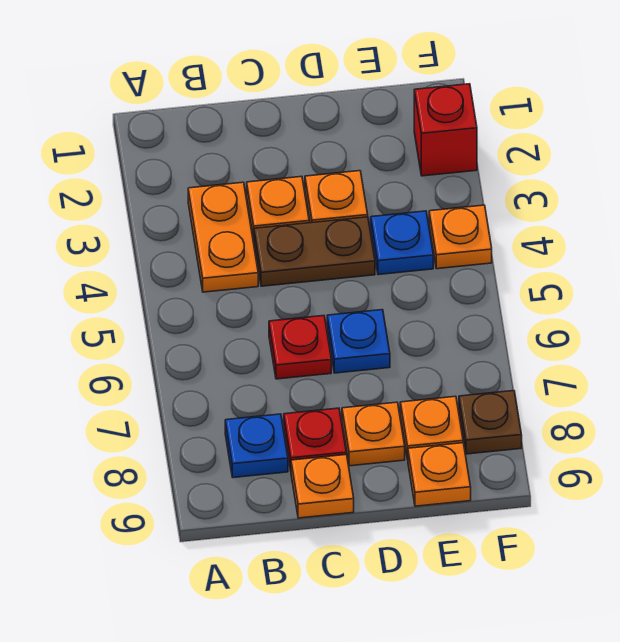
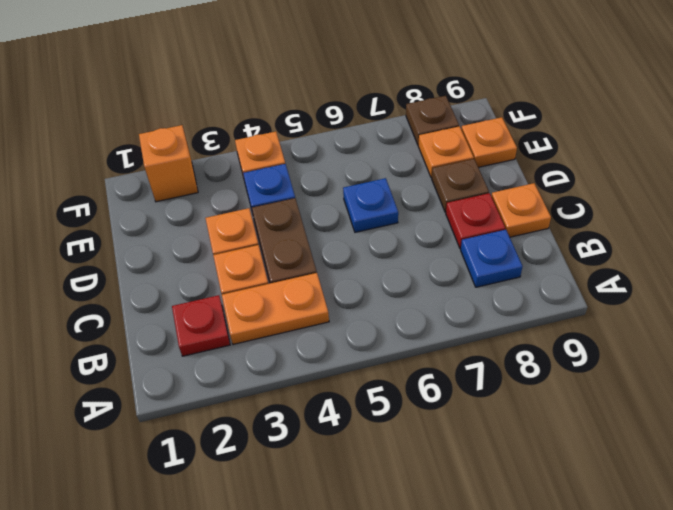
red 1x1 plate [269,316,331,379] -> red 1x1 plate moved to [172,295,230,356]
orange 1x1 plate [342,402,405,466] -> brown 1x1 plate [432,159,489,212]
red 1x1 brick [414,84,477,176] -> orange 1x1 brick [139,125,198,202]

